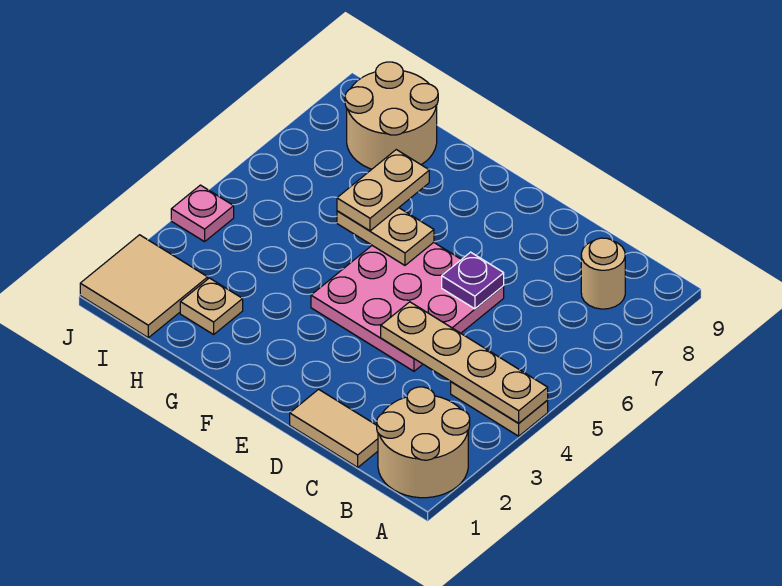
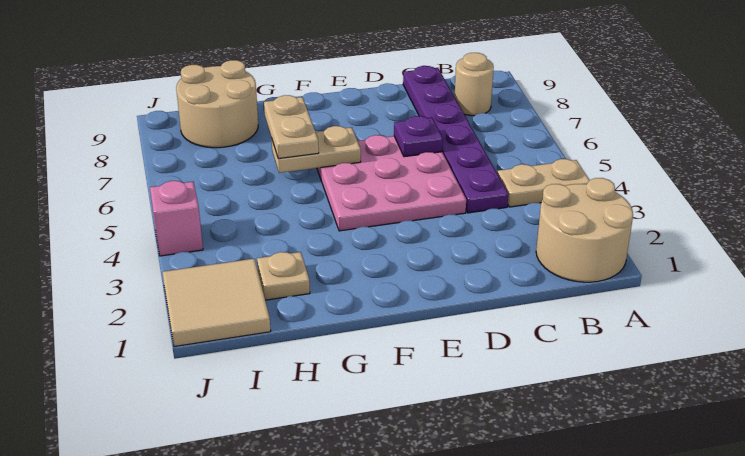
tan 1x4 plate [381,302,548,423] -> none
tan 1x2 tile [290,389,378,467] -> none
none -> purple 1x6 plate [403,66,508,213]
pink 1x1 plate [171,185,234,242] -> pink 1x1 brick [150,181,203,256]

